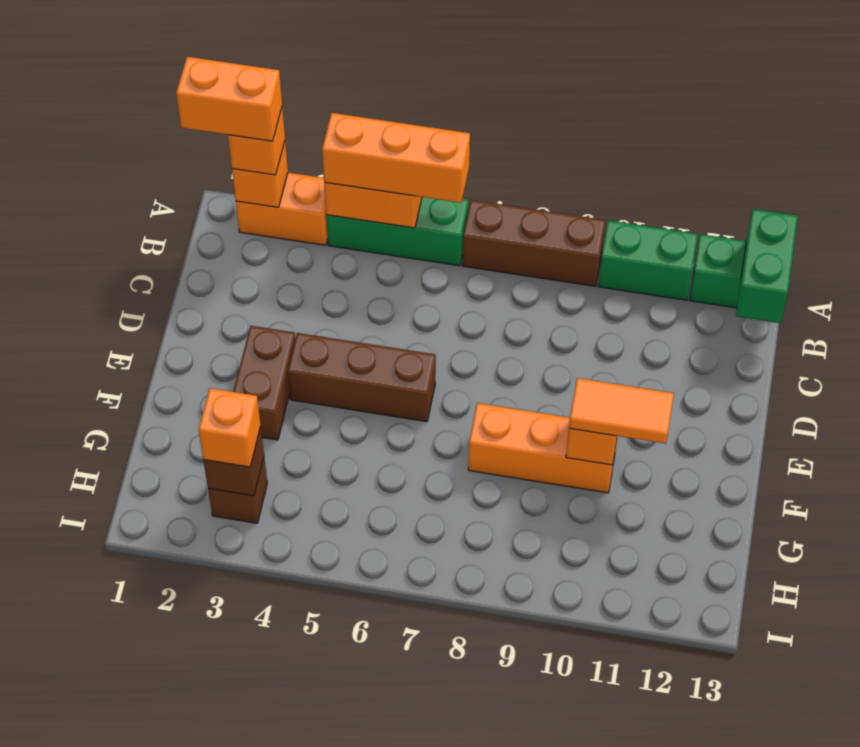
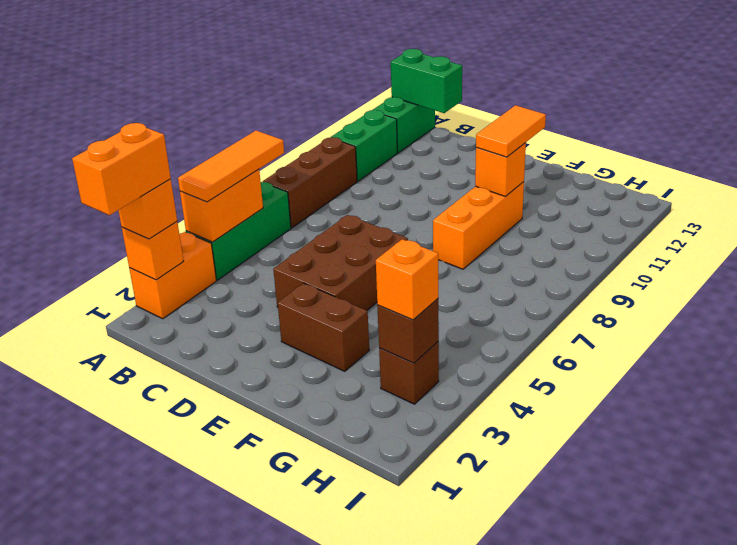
orange 1x3 brick [322,113,470,203] -> orange 1x3 tile [178,131,284,202]
brown 1x3 brick [288,333,436,422] -> brown 2x3 brick [273,215,408,310]

